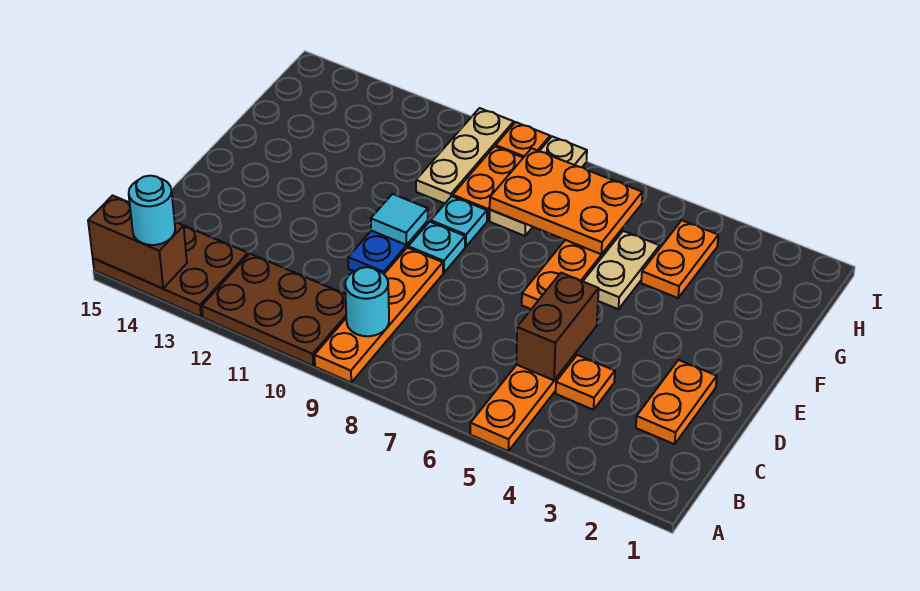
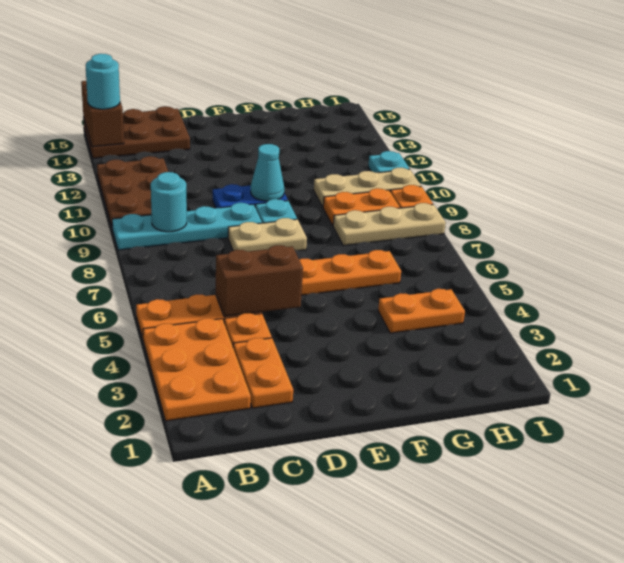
orange 1x4 plate [314,248,443,382] -> cyan 1x4 plate [112,203,262,250]
brown 2x3 plate [93,226,248,317] -> brown 2x3 plate turned to [83,106,190,158]
orange 1x2 plate [636,360,717,444] -> orange 1x2 plate turned to [233,338,293,408]
cyan 1x1 tile [371,194,428,245] -> cyan 1x1 cone [251,144,284,201]
tan 1x2 plate [583,231,660,309] -> tan 1x2 plate moved to [228,218,307,252]
cyan 1x1 plate [431,196,487,247] -> cyan 1x1 plate moved to [368,151,409,173]
orange 2x3 plate [490,148,642,254] -> orange 2x3 plate moved to [143,318,251,421]

